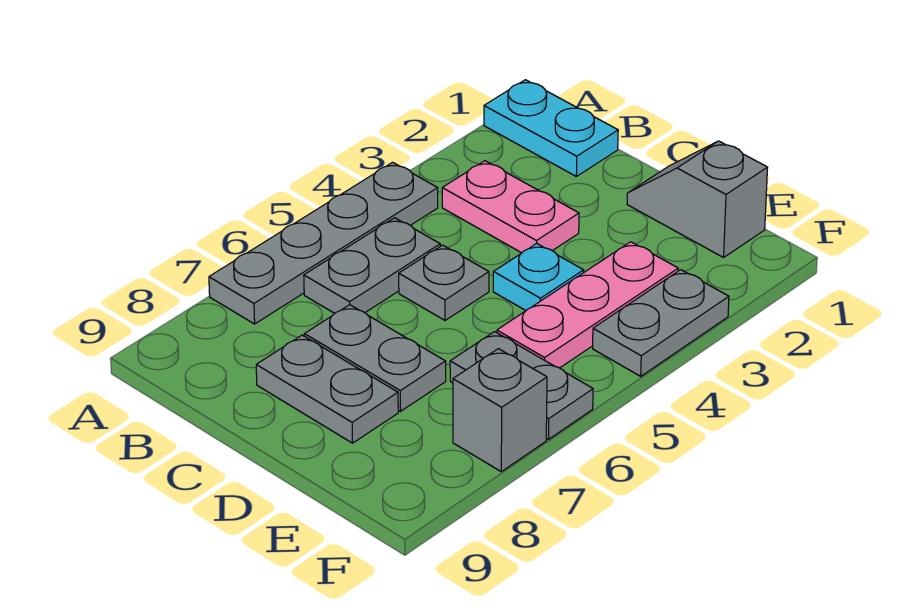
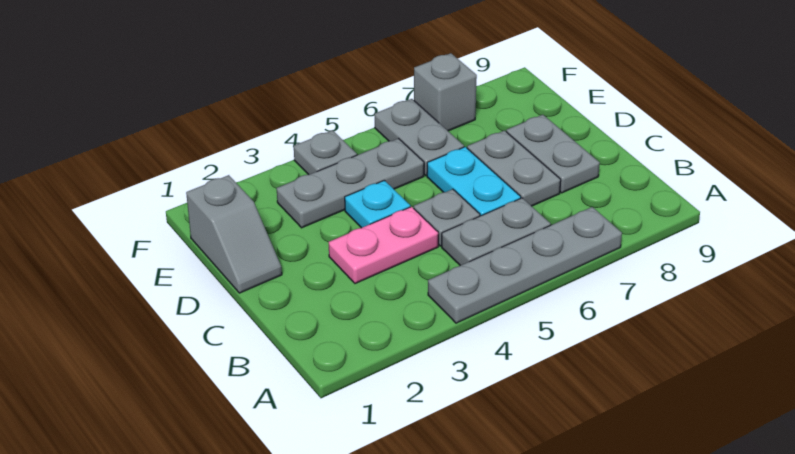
cyan 1x2 plate [484,80,618,176] -> cyan 1x2 plate moved to [427,147,521,216]
pink 1x2 plate [442,161,579,253] -> pink 1x2 plate turned to [329,207,438,284]
pink 1x3 plate [497,242,678,368] -> grey 1x3 plate [277,139,424,228]
grey 1x2 plate [593,270,729,376] -> grey 1x1 plate [294,130,357,175]

